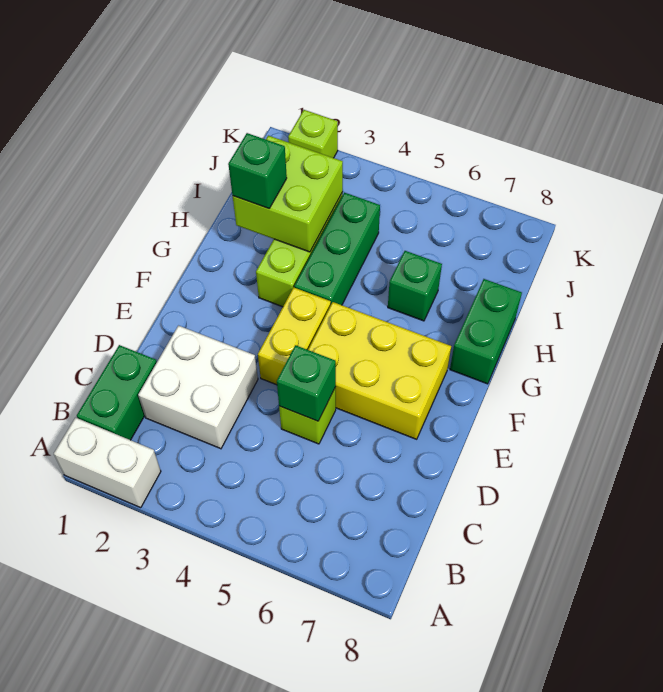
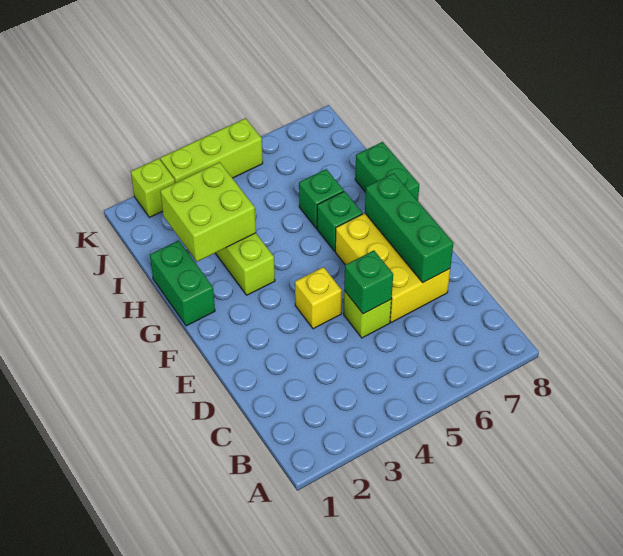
white 1x2 brick [54,418,161,508] -> none
green 1x2 brick [77,345,157,440] -> green 1x2 brick moved to [150,240,215,326]
white 2x2 brick [138,326,258,449] -> none
yellow 1x2 brick [258,288,331,385] -> yellow 1x1 brick [295,267,342,329]
yellow 2x3 brick [308,302,451,439] -> yellow 2x3 brick turned to [335,213,450,322]
green 1x3 brick [294,192,380,305] -> green 1x3 brick moved to [365,173,453,282]
green 1x1 brick [228,133,287,208] -> green 1x1 brick moved to [317,191,363,251]
none -> lime 1x3 brick [160,118,263,183]

